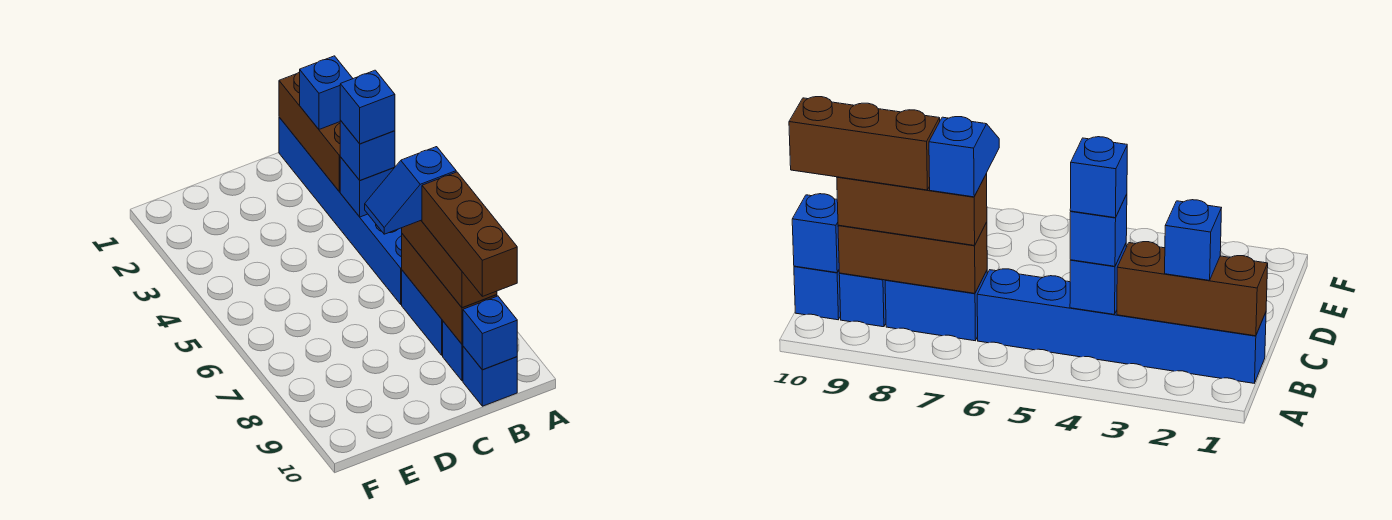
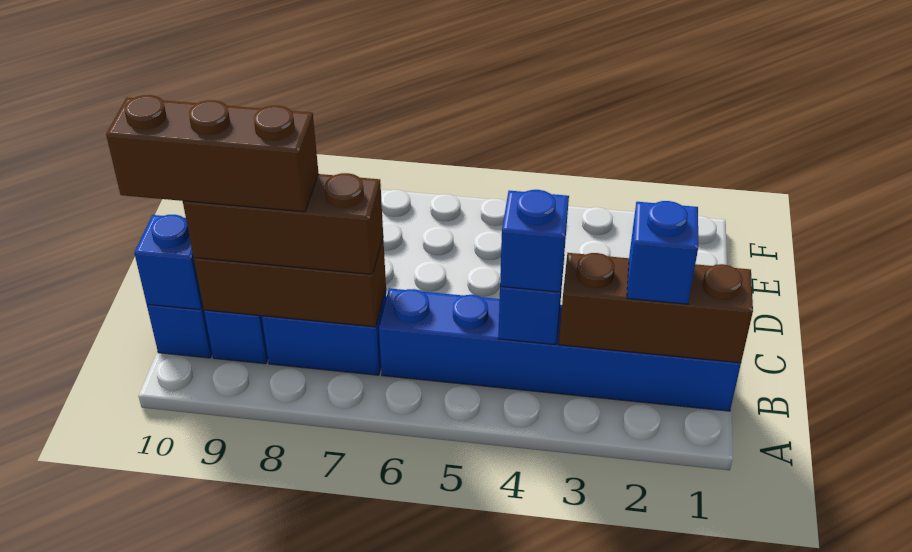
blue 1x1 brick [340,70,395,144] -> none
blue 1x2 slope [365,147,456,234] -> none

